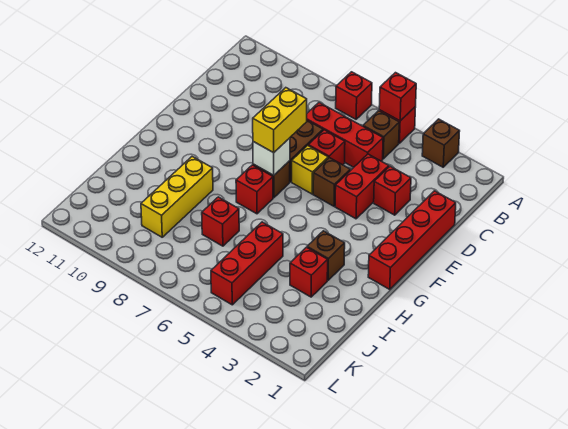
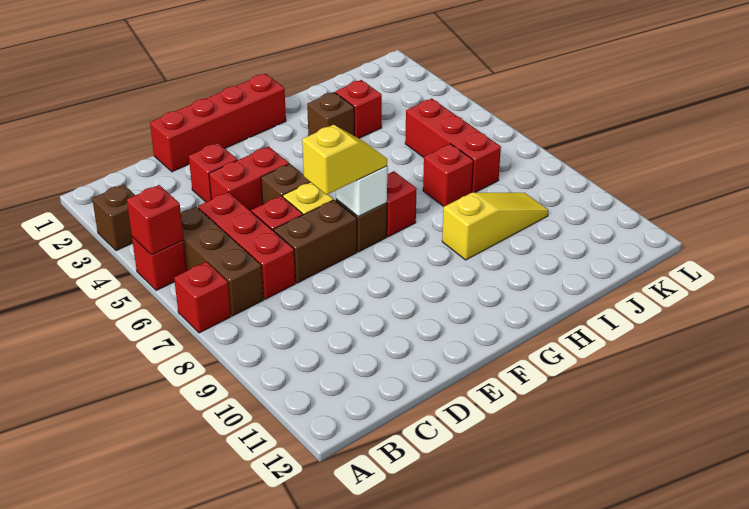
brown 1x1 brick [363,111,399,159] -> brown 1x3 brick [181,207,264,316]
yellow 1x2 brick [253,88,307,153] -> yellow 1x2 slope [302,125,387,195]
yellow 1x3 brick [141,157,213,237] -> yellow 1x3 slope [442,193,548,260]
red 1x3 brick [211,222,283,305] -> red 1x3 brick turned to [405,98,501,193]

